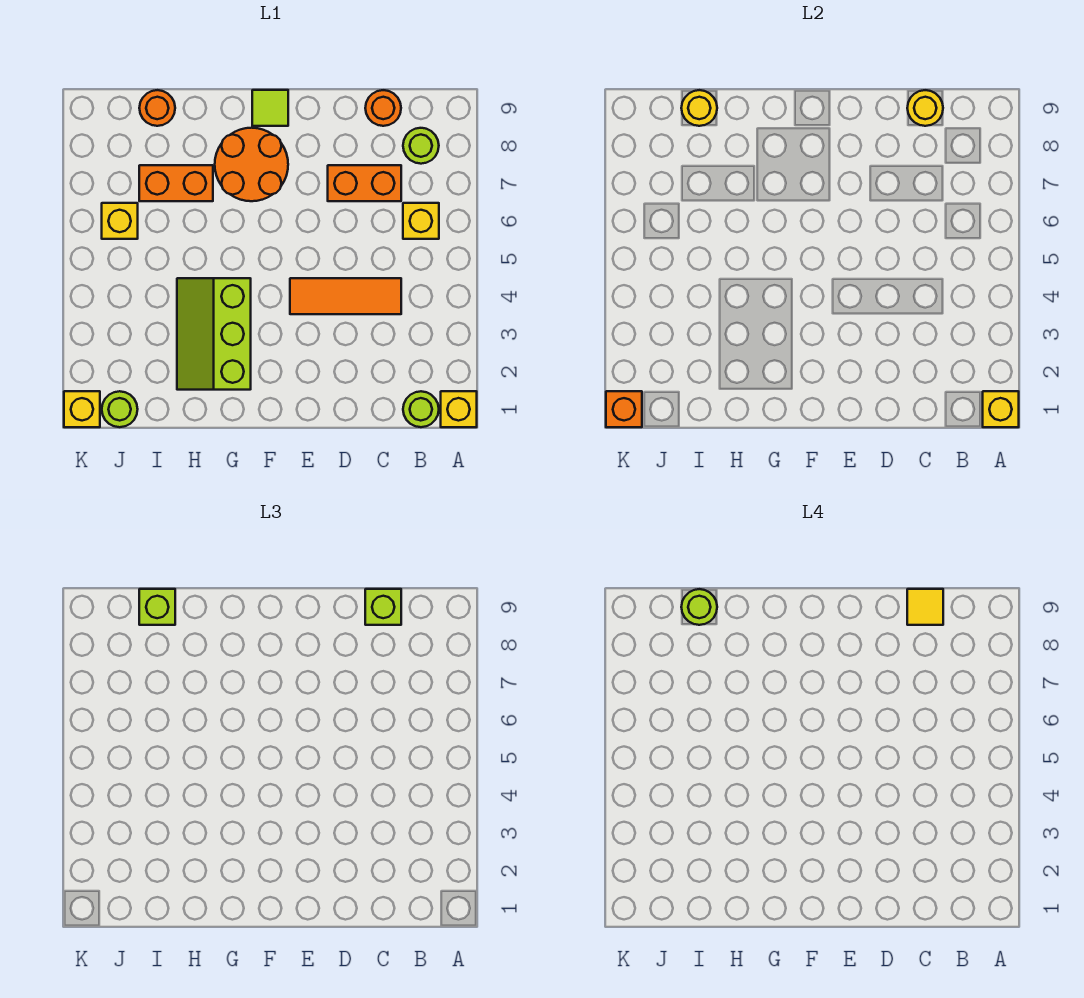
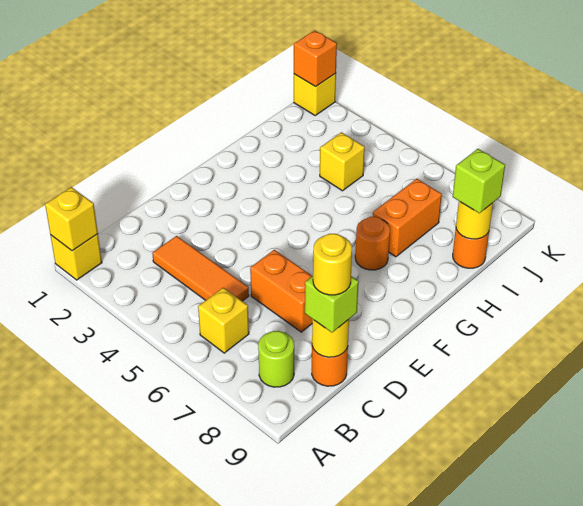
lime 1x1 round brick [403,391,439,427] -> none
orange 1x3 tile [290,278,401,314] -> orange 1x3 tile turned to [152,236,249,301]
orange 1x2 brick [328,165,401,201] -> orange 1x2 brick turned to [250,250,312,332]
yellow 1x1 tile [907,589,943,625] -> yellow 1x1 round brick [313,234,352,295]
orange 2x2 round brick [215,128,288,201] -> orange 1x1 round brick [355,217,390,270]
lime 1x1 tile [252,90,288,126] -> none
lime 2x3 slope [177,278,251,390] -> none
lime 1x1 round brick [681,589,717,625] -> none
lime 1x1 round brick [102,391,138,427] -> none
yellow 1x1 brick [102,203,138,239] -> yellow 1x1 brick moved to [320,132,365,191]

